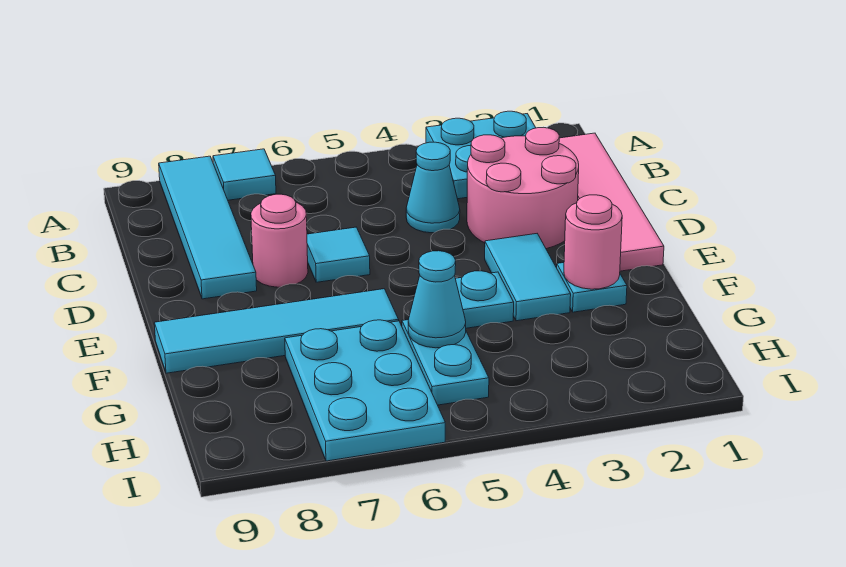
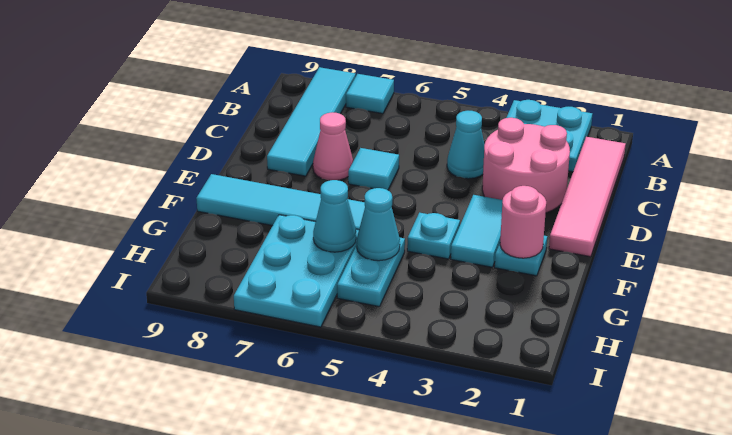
pink 1x1 round brick [251,194,308,287] -> pink 1x1 cone [313,112,353,180]
none -> cyan 1x1 cone [313,180,356,252]

